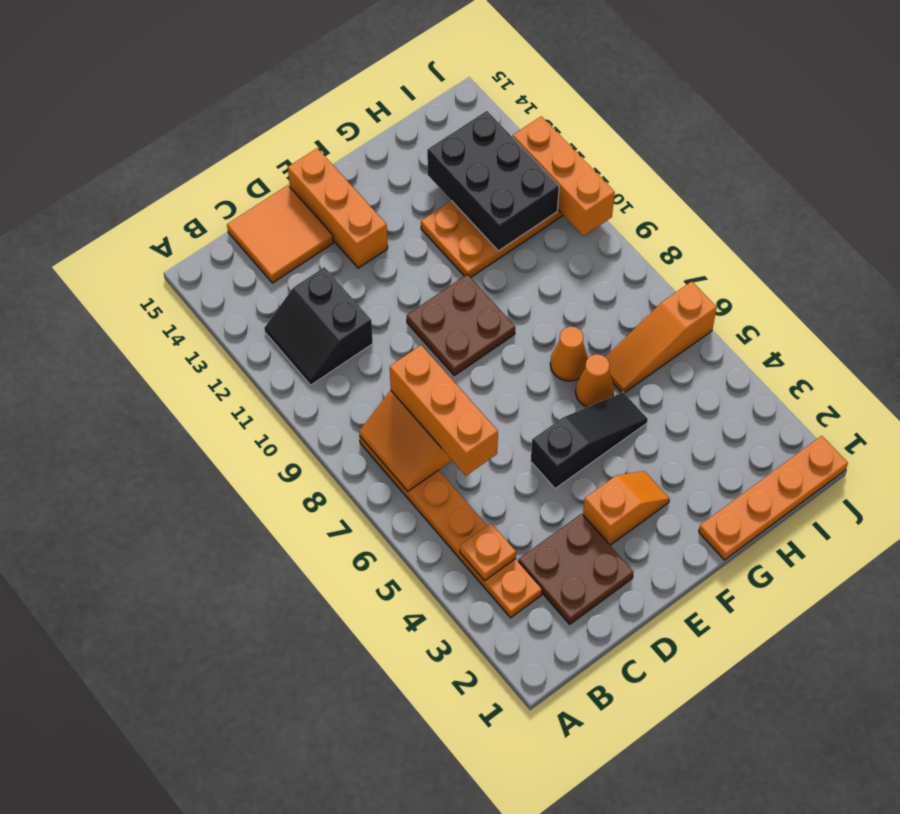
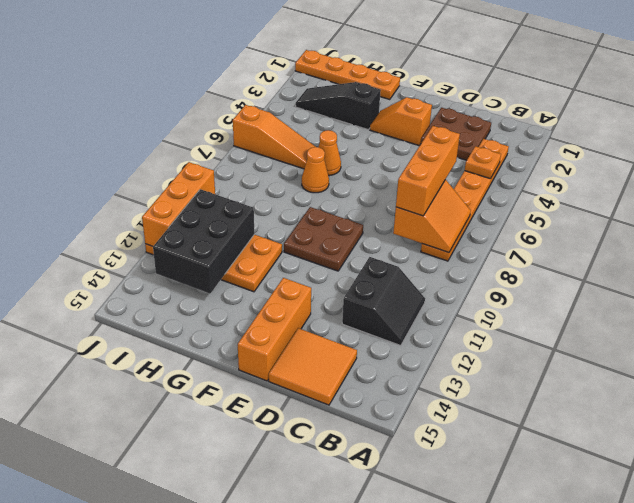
black 1x3 slope [531,392,648,488] -> black 1x3 slope moved to [296,82,381,130]

